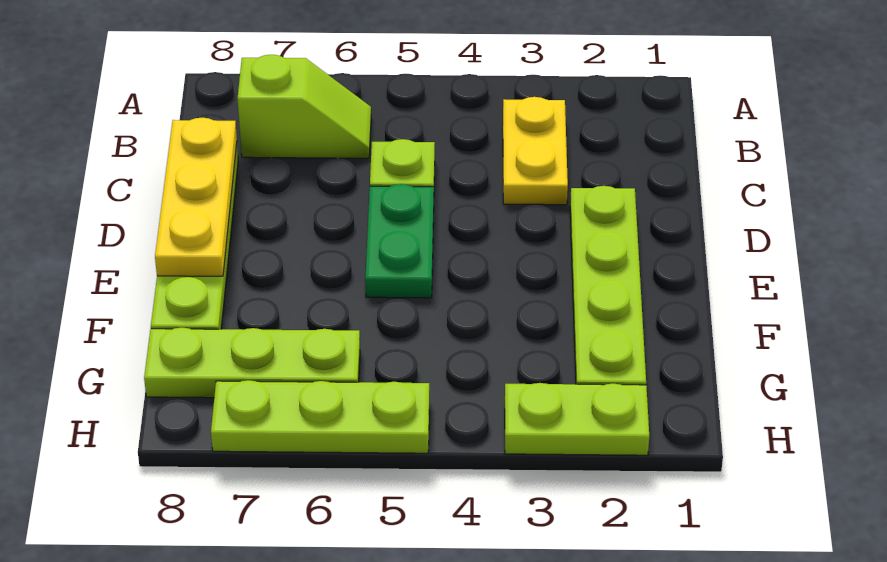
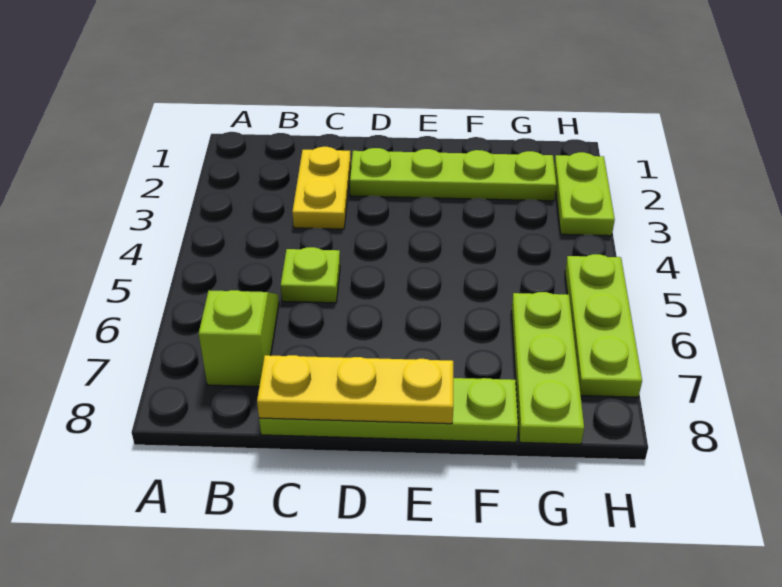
yellow 1x2 plate [503,97,568,205] -> yellow 1x2 plate turned to [292,147,351,229]
green 1x2 plate [365,184,434,298] -> none

